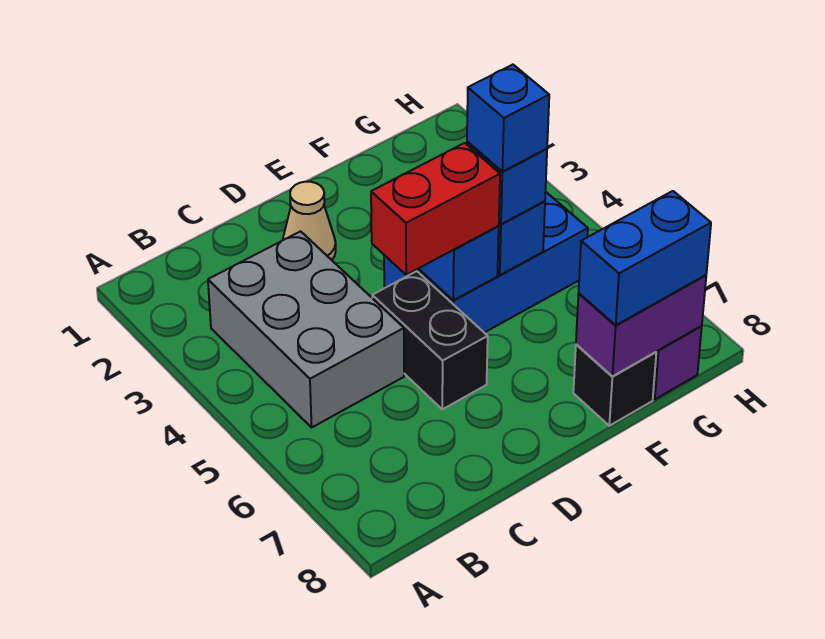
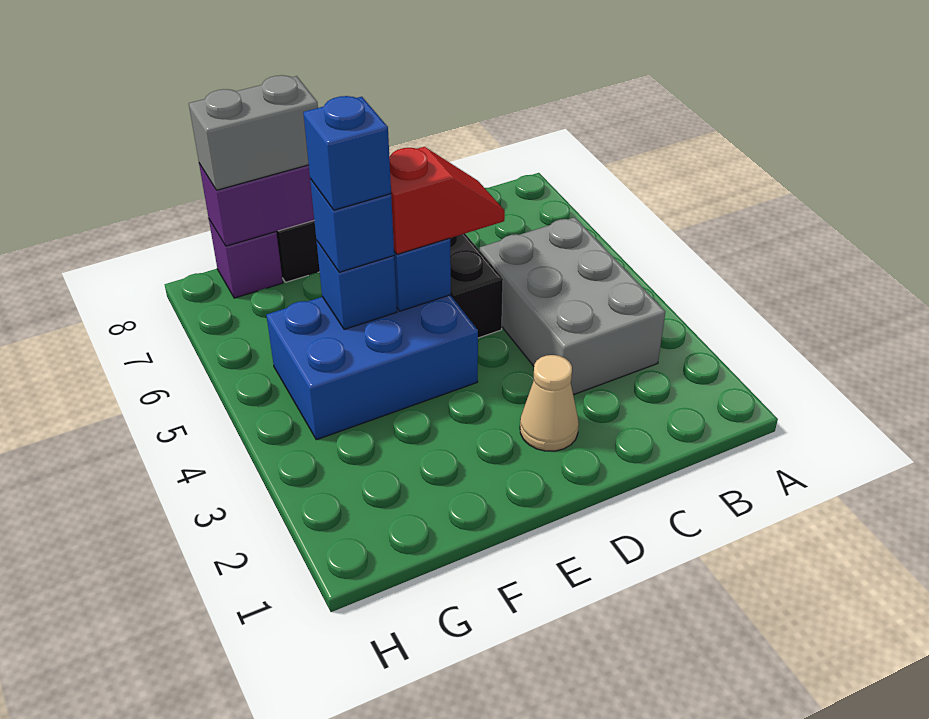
red 1x2 brick [371,143,500,275] -> red 1x2 slope [389,147,505,254]
blue 1x2 brick [579,191,711,325] -> grey 1x2 brick [189,75,318,190]

